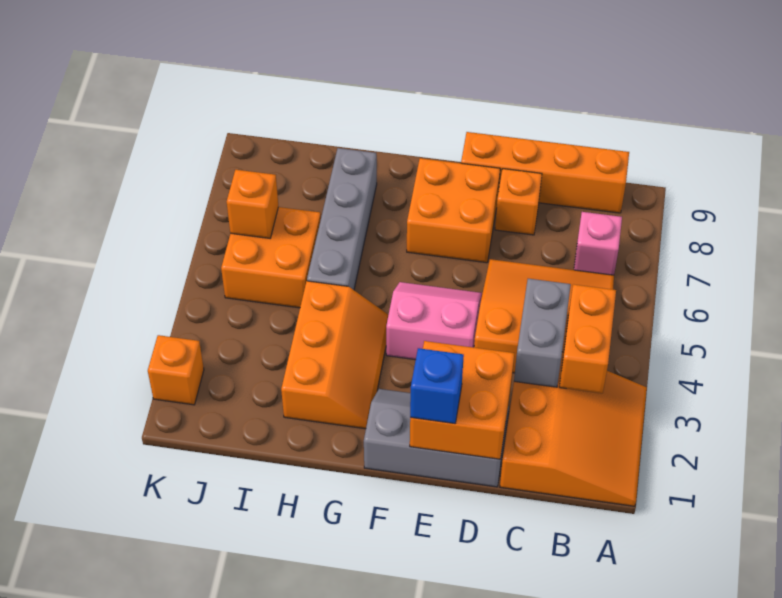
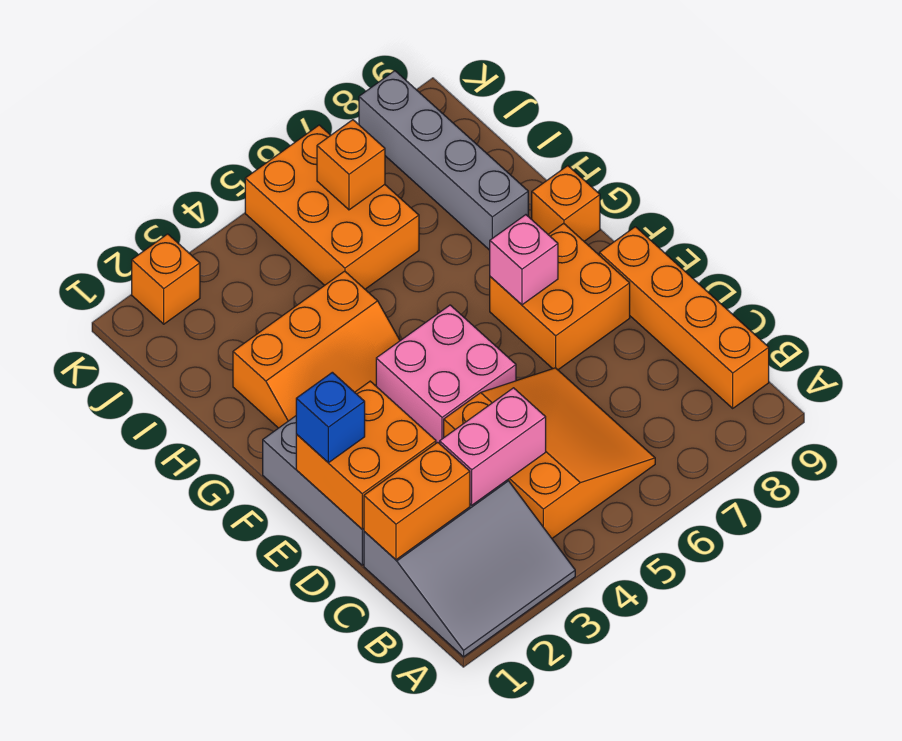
orange 3x3 slope [500,352,647,506] -> grey 3x3 slope [364,480,575,657]
orange 1x2 brick [559,284,616,393] -> orange 1x2 brick moved to [364,442,470,560]
pink 1x1 brick [574,212,622,275] -> pink 1x1 brick moved to [490,215,558,305]
grey 1x2 brick [514,279,571,387] -> pink 1x2 brick [440,388,546,505]
orange 1x1 brick [495,169,542,235] -> orange 1x1 brick moved to [532,166,600,241]
pink 2x2 slope [386,282,482,360] -> pink 2x2 brick [376,305,516,444]
grey 1x4 brick [307,148,377,290] -> grey 1x4 brick turned to [359,71,528,250]
orange 2x2 brick [221,207,321,308] -> orange 2x3 brick [245,125,419,289]

